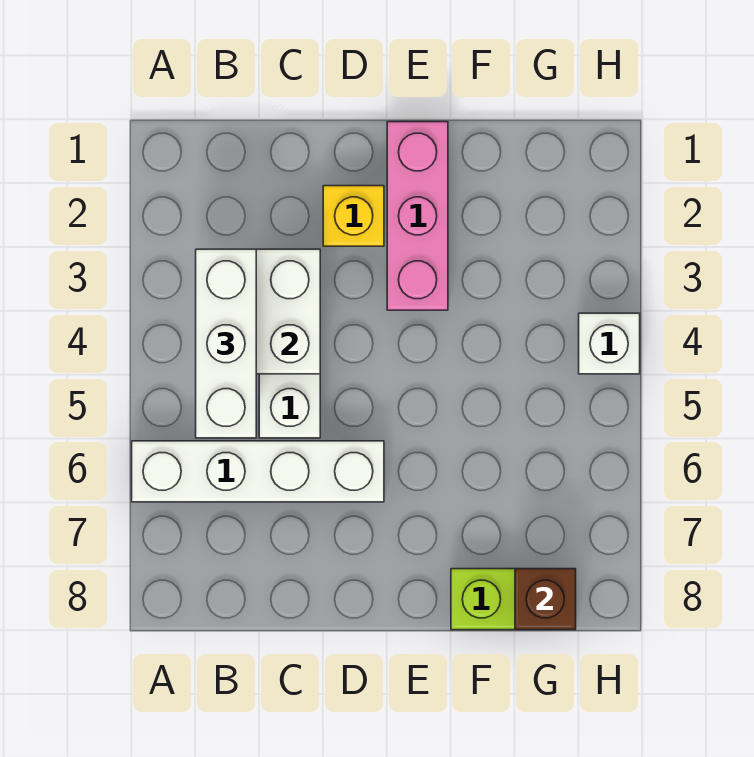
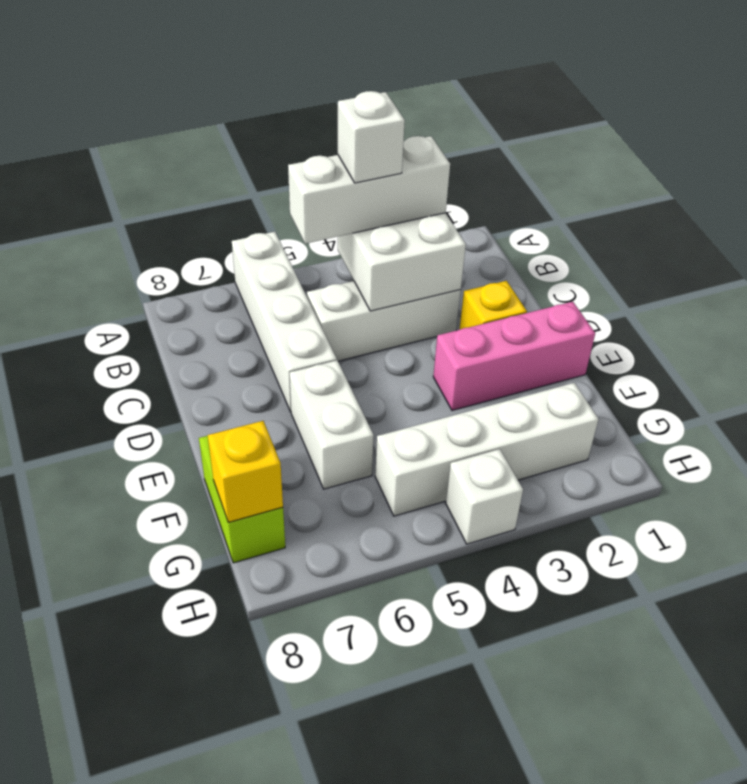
none -> white 1x1 brick [338,91,405,183]
none -> white 1x2 brick [290,360,374,489]
none -> white 1x4 brick [375,383,599,516]
brown 1x1 brick [515,569,576,630] -> yellow 1x1 brick [208,421,283,522]

